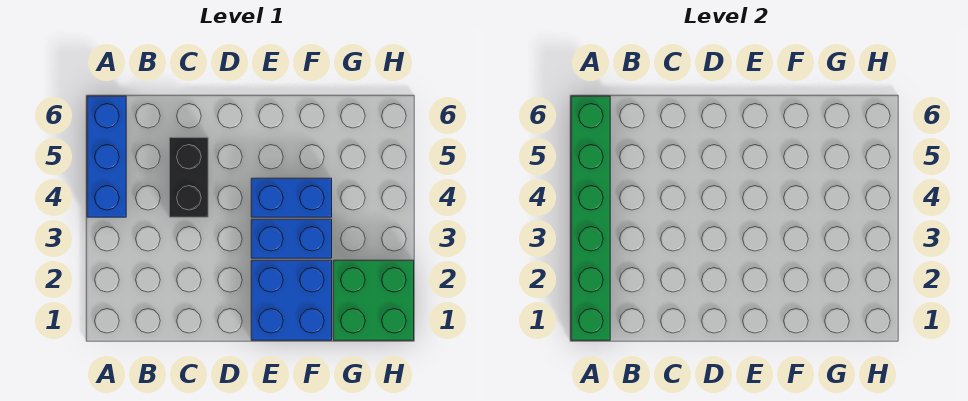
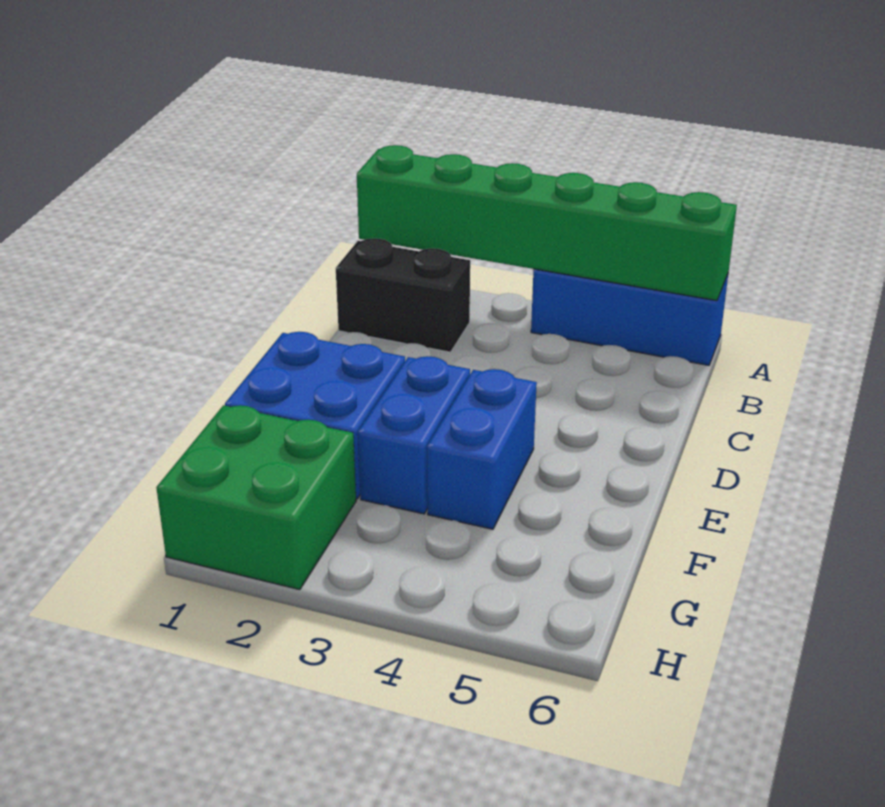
black 1x2 brick [169,137,208,217] -> black 1x2 brick moved to [336,238,470,352]

